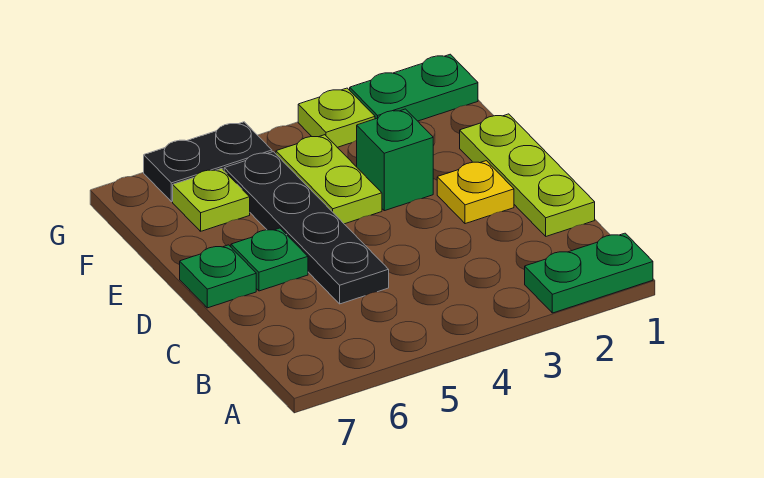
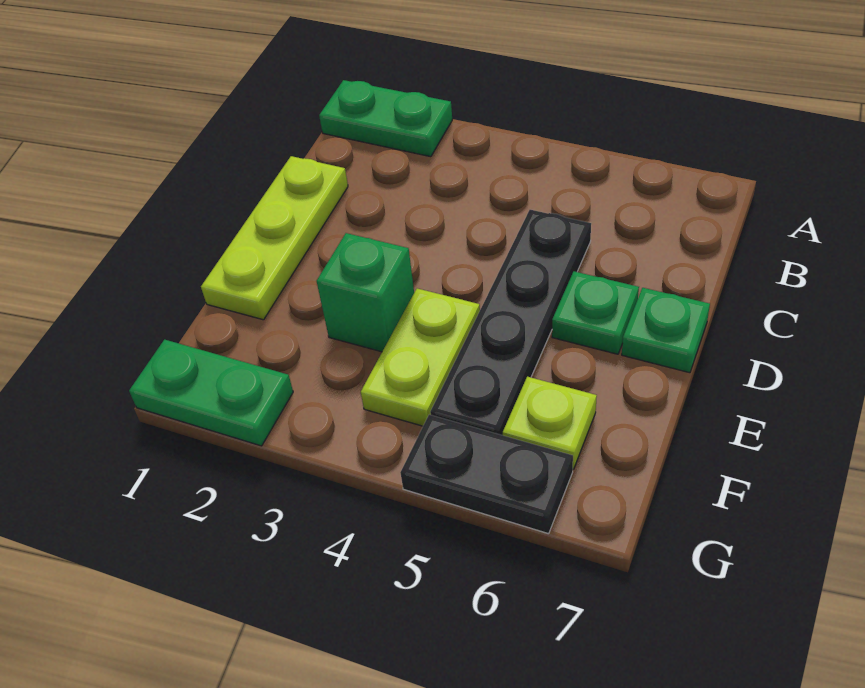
yellow 1x1 plate [437,161,514,224] -> none
lime 1x1 plate [298,88,375,147] -> none

